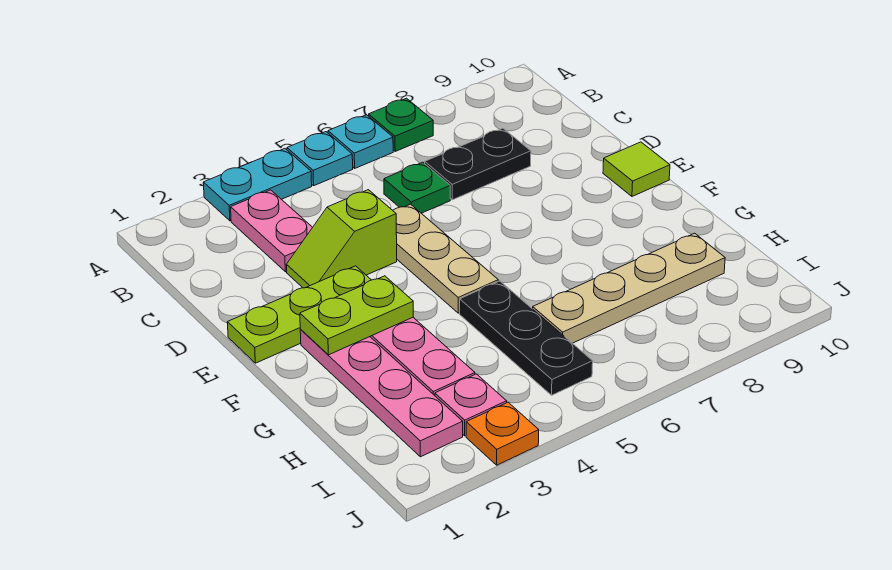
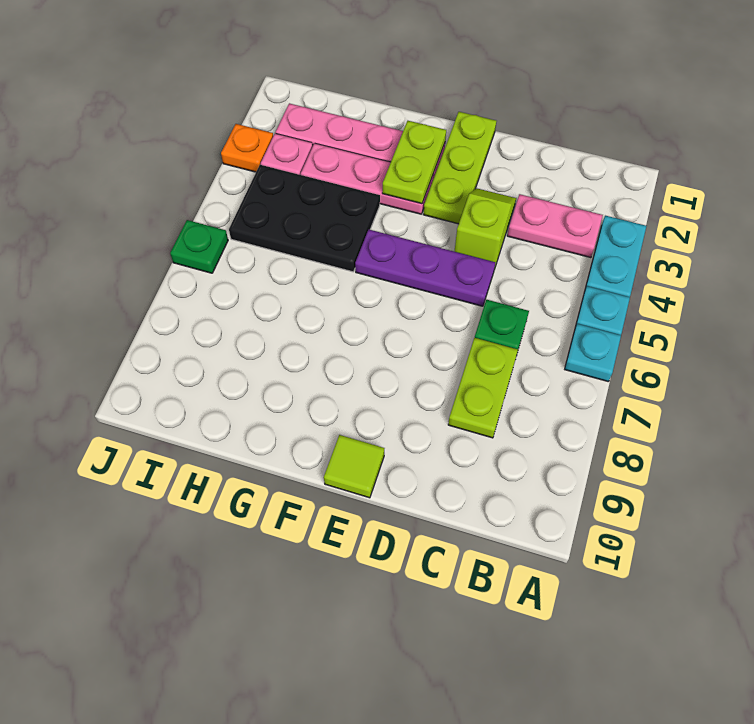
green 1x1 plate [369,98,433,151] -> green 1x1 plate moved to [170,220,228,273]
black 1x2 plate [425,128,531,200] -> lime 1x2 plate [448,338,518,438]
tan 1x3 plate [393,204,498,313] -> purple 1x3 plate [355,230,496,306]
black 1x3 plate [460,281,593,395] -> black 2x3 plate [229,165,380,272]
tan 1x4 plate [533,233,725,343] -> none

